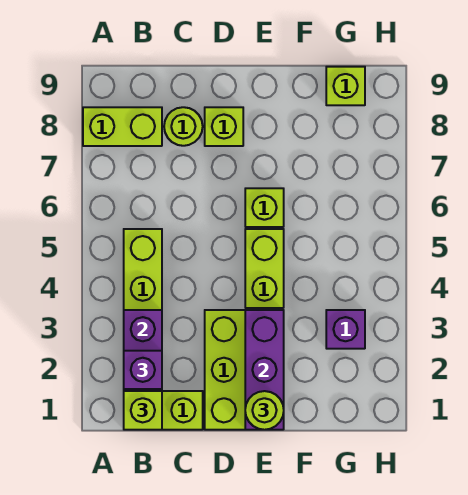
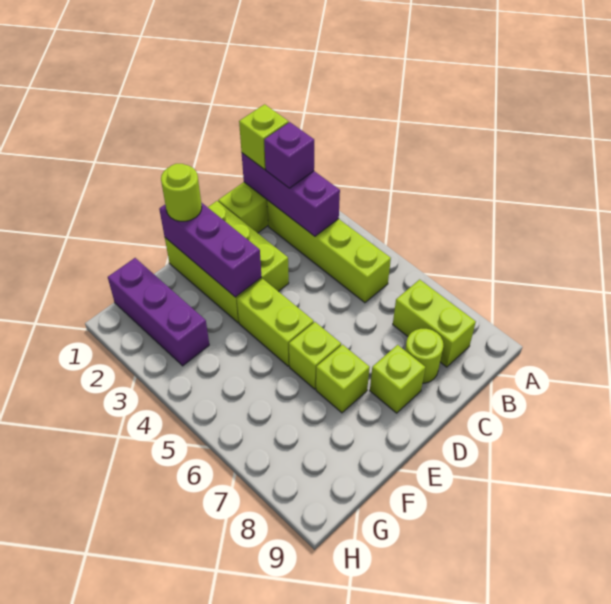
lime 1x2 brick [83,107,162,146] -> lime 1x2 brick turned to [393,280,476,367]
purple 1x1 brick [326,310,365,349] -> purple 1x3 brick [108,258,209,366]
lime 1x1 brick [326,67,365,105] -> lime 1x1 brick moved to [316,345,370,413]

